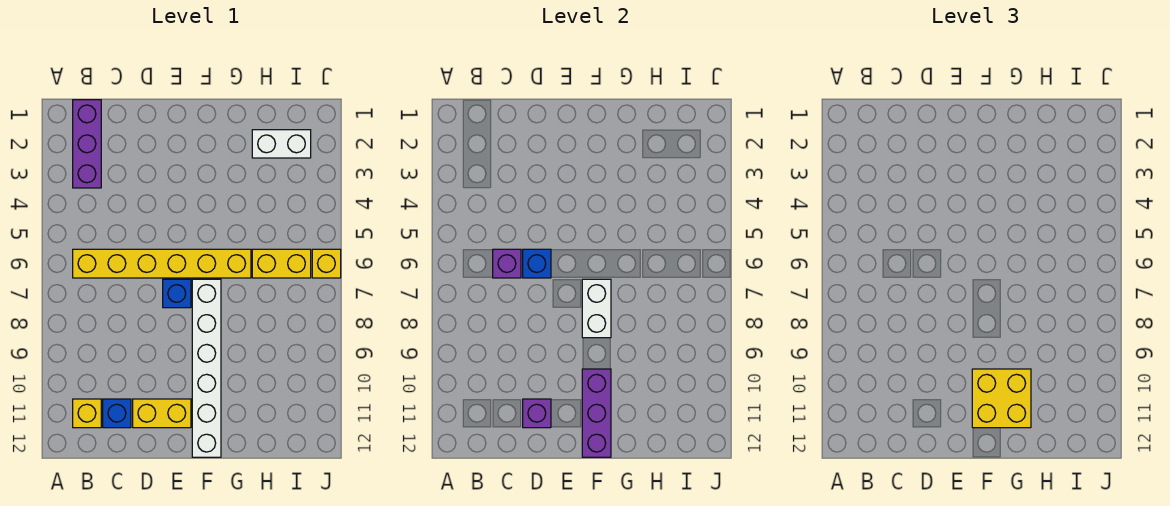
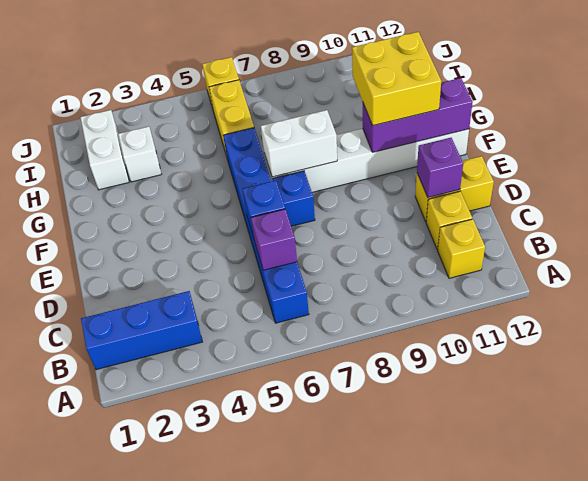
purple 1x3 brick [73,100,101,188] -> blue 1x3 brick [81,291,202,370]
yellow 1x6 brick [73,249,251,278] -> blue 1x6 brick [223,128,309,323]
blue 1x1 brick [103,399,131,428] -> yellow 1x1 brick [426,191,472,250]
yellow 1x2 brick [133,399,191,428] -> yellow 1x2 brick turned to [415,156,494,221]
none -> white 1x1 brick [118,127,161,182]

